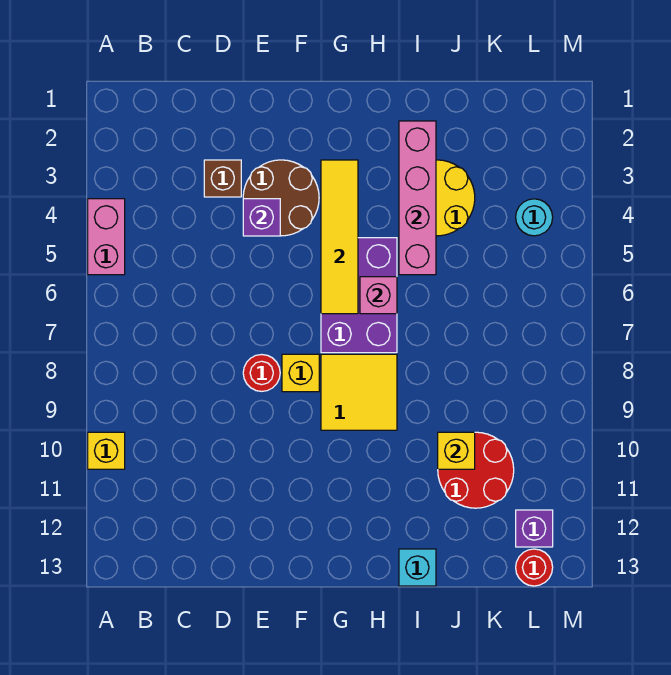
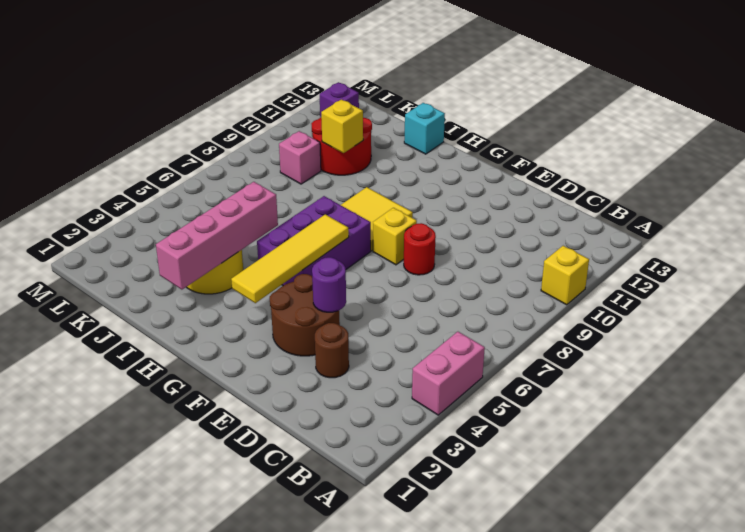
brown 1x1 brick [204,160,241,197] -> brown 1x1 round brick [315,323,349,378]
purple 1x1 brick [243,199,280,236] -> purple 1x1 round brick [312,257,346,312]
pink 1x1 brick [360,277,397,314] -> pink 1x1 brick moved to [279,131,321,184]
cyan 1x1 round brick [516,199,553,236] -> none
red 1x1 round brick [516,549,553,586] -> none

